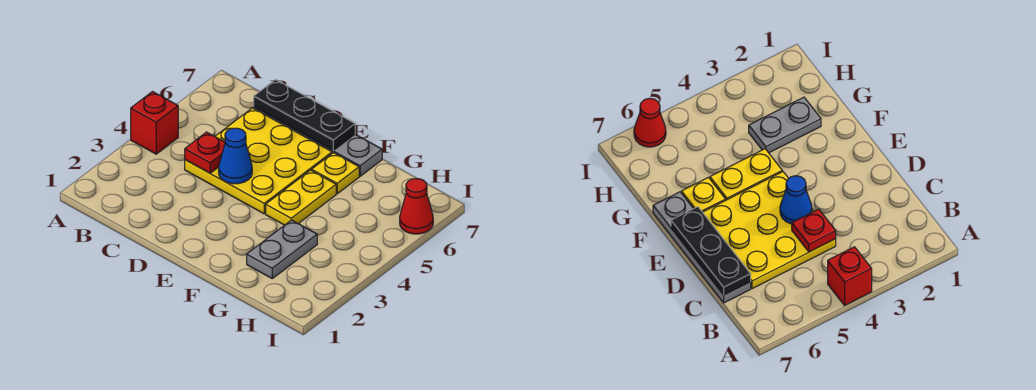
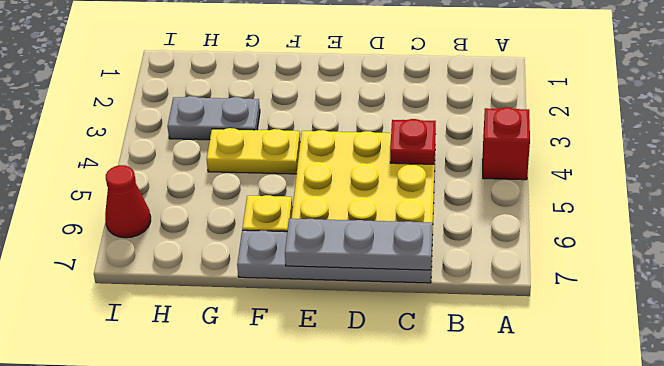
black 1x3 plate [254,80,355,150] -> grey 1x3 plate [285,219,433,270]
blue 1x1 cone [219,128,252,184] -> none
yellow 1x2 plate [266,170,336,225] -> yellow 1x2 plate turned to [207,128,300,174]
grey 1x2 plate [247,220,317,278] -> grey 1x2 plate turned to [167,96,260,140]

